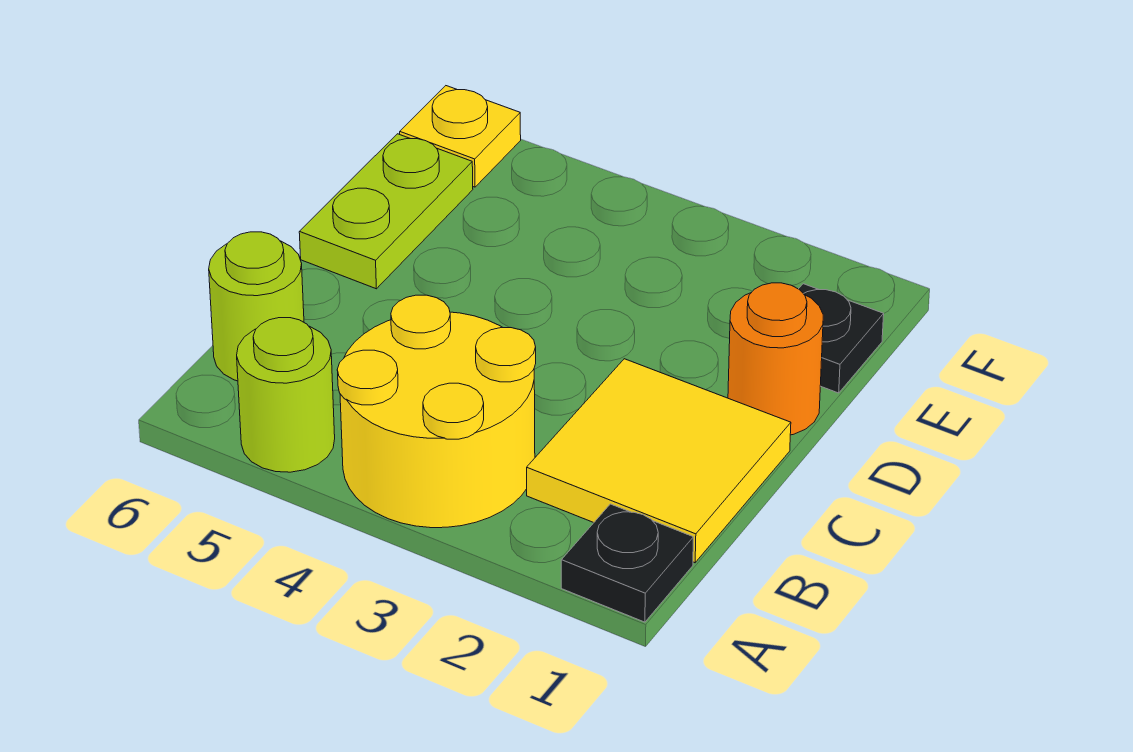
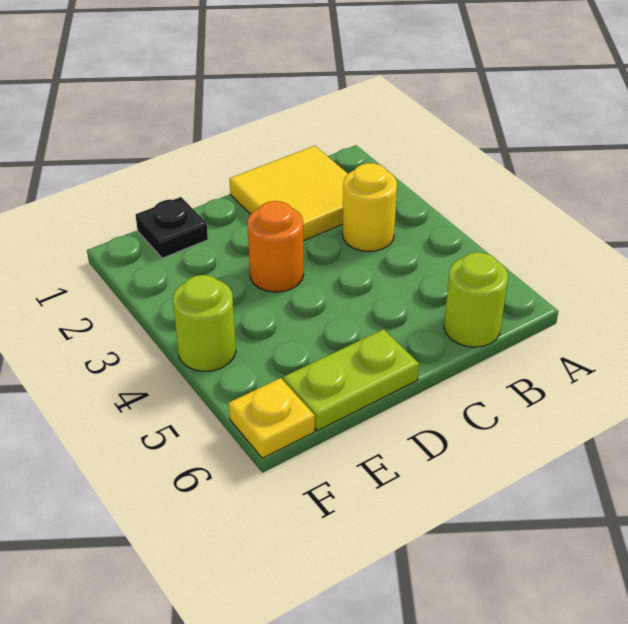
black 1x1 plate [561,504,693,622] -> none
yellow 2x2 round brick [337,295,536,528] -> yellow 1x1 round brick [342,163,397,251]
lime 1x1 round brick [237,318,335,472] -> lime 1x1 round brick moved to [173,275,236,371]
orange 1x1 round brick [728,283,823,435] -> orange 1x1 round brick moved to [247,201,304,292]

